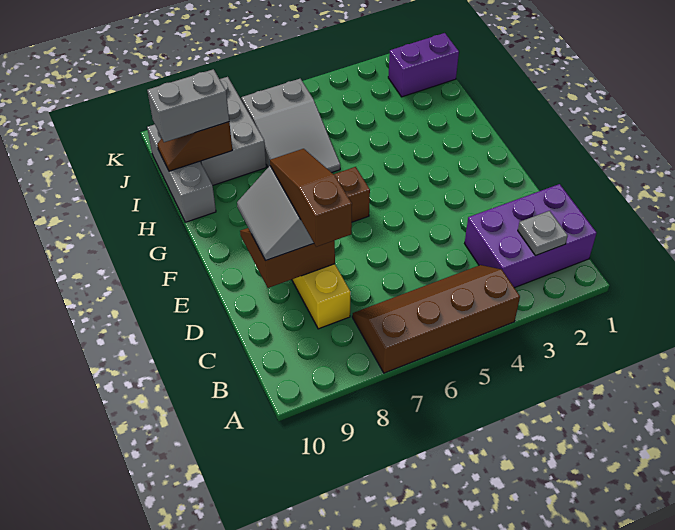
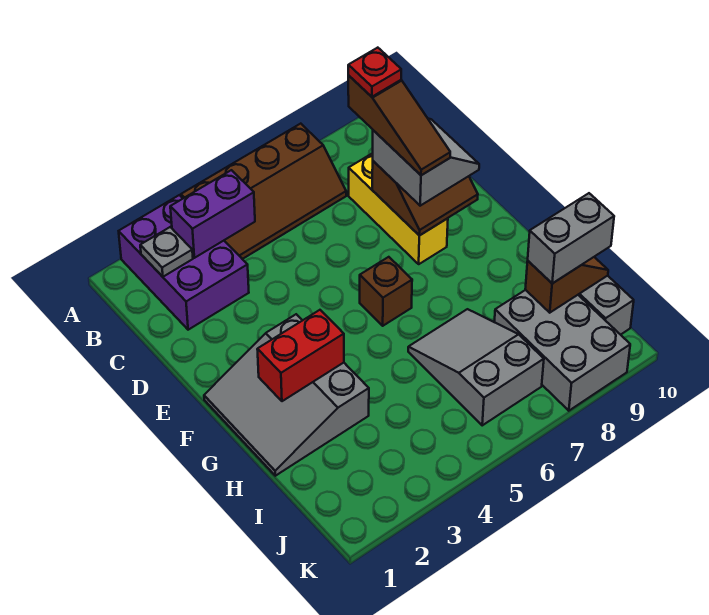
purple 2x3 brick [465,184,597,288] -> purple 2x3 brick turned to [119,195,249,330]
none -> red 1x1 plate [348,48,401,97]
none -> grey 3x3 slope [204,314,369,476]
none -> red 1x2 brick [257,310,344,401]
purple 1x2 brick [388,33,459,97] -> purple 1x2 brick moved to [170,170,255,258]

